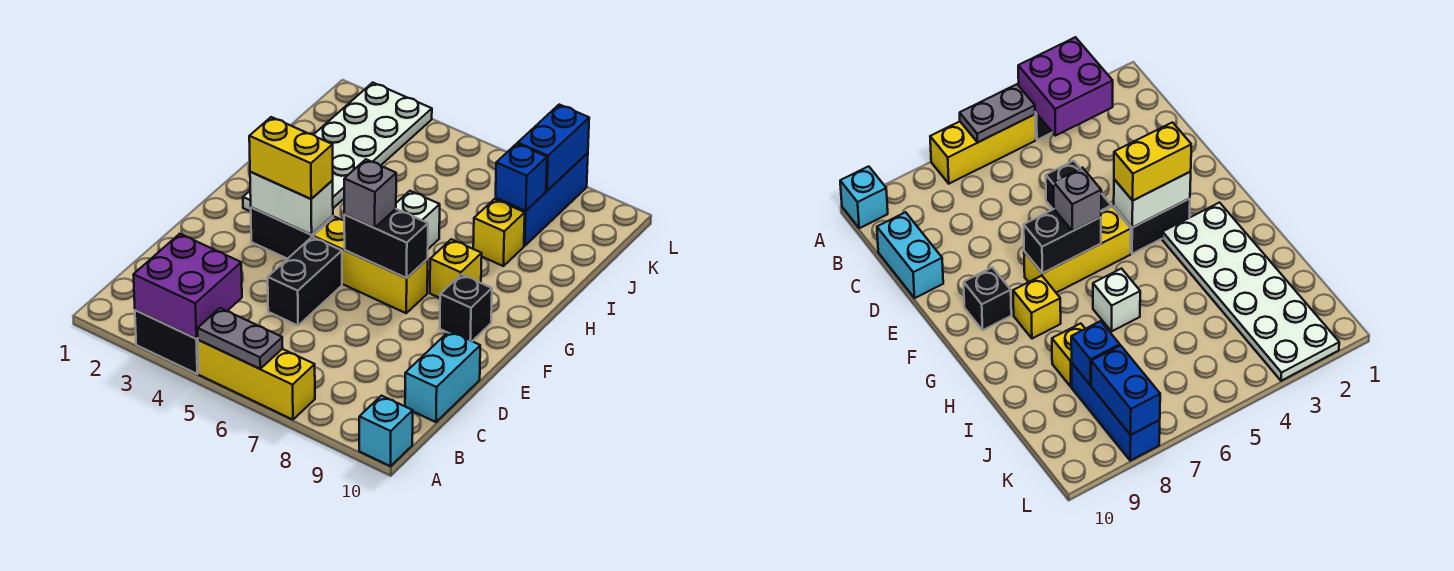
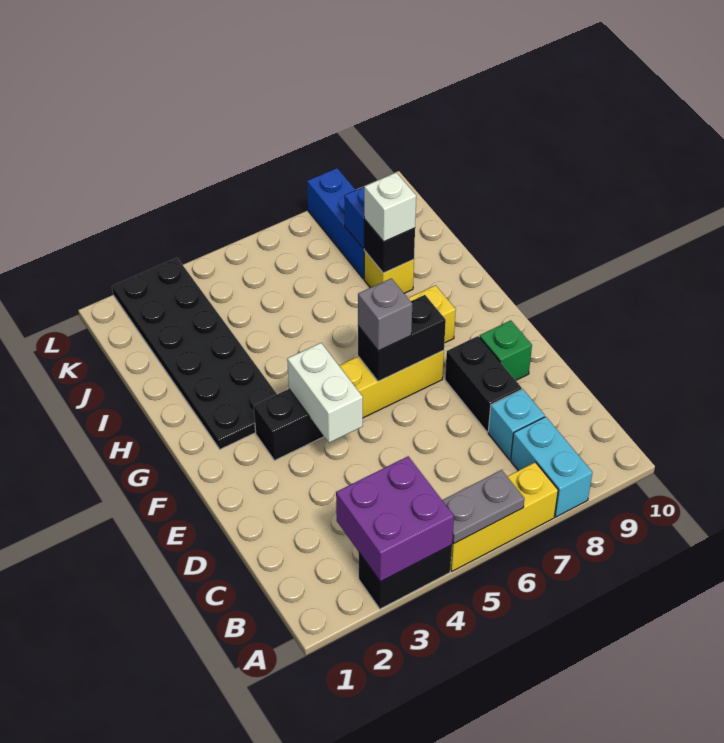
cyan 1x1 brick [359,396,413,466] -> cyan 1x1 brick moved to [488,389,545,460]
cyan 1x2 brick [405,331,480,422] -> cyan 1x2 brick moved to [511,417,593,517]
black 1x2 brick [268,237,342,325] -> black 1x2 brick moved to [445,336,522,432]
none -> green 1x1 brick [480,320,532,380]
white 1x2 brick [250,172,333,235] -> white 1x2 brick turned to [287,343,363,443]
yellow 1x2 brick [249,117,333,199] -> none
black 1x1 brick [440,274,492,341] -> black 1x1 brick moved to [364,219,415,273]
white 2x6 plate [243,83,432,212] -> black 2x6 plate [112,258,277,449]
white 1x1 brick [396,191,440,249] -> white 1x1 brick moved to [364,173,416,242]
blue 1x2 brick [518,105,589,191] -> none

